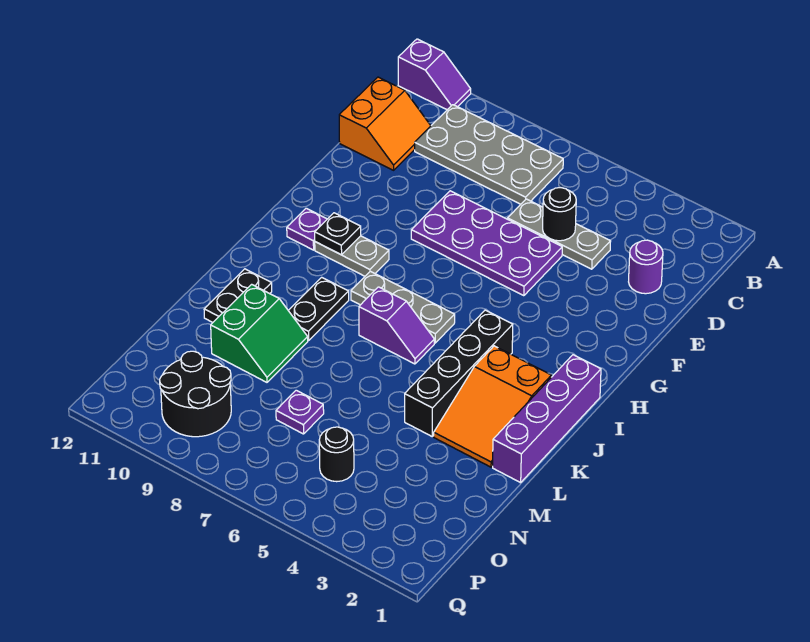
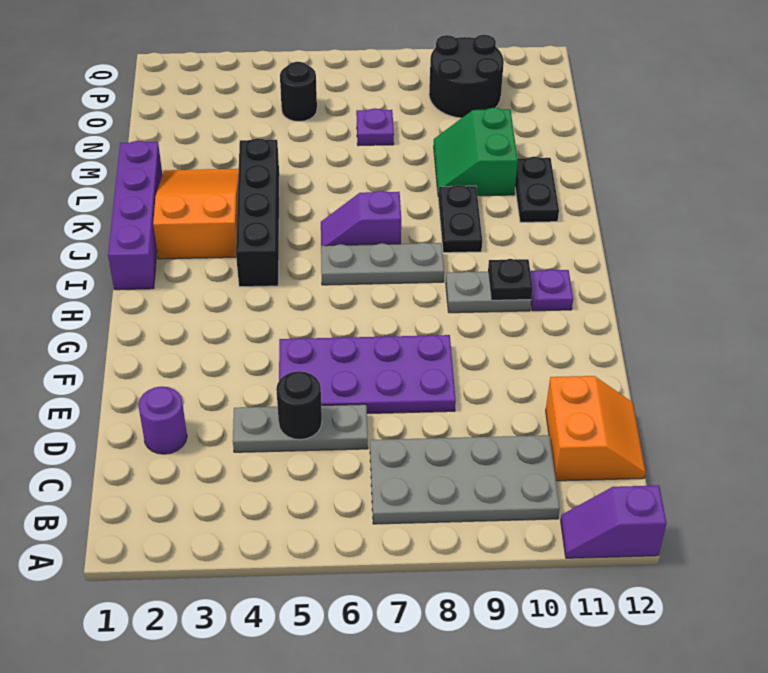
orange 2x2 slope [339,77,431,170] -> orange 2x2 slope turned to [546,376,646,481]

